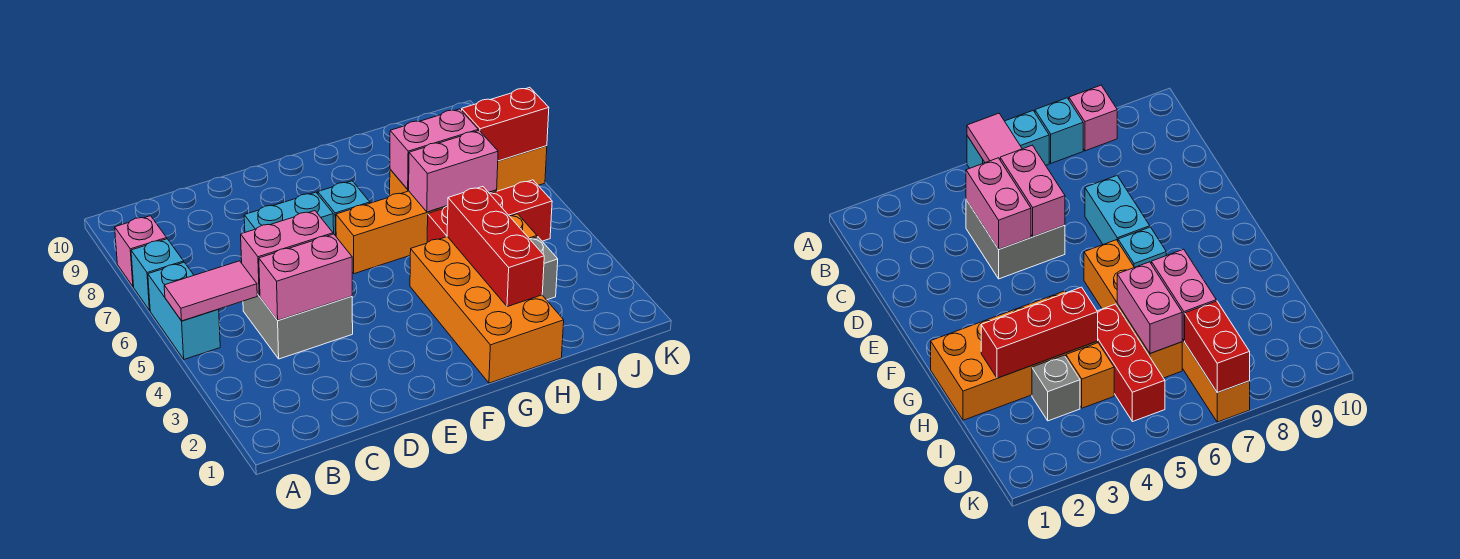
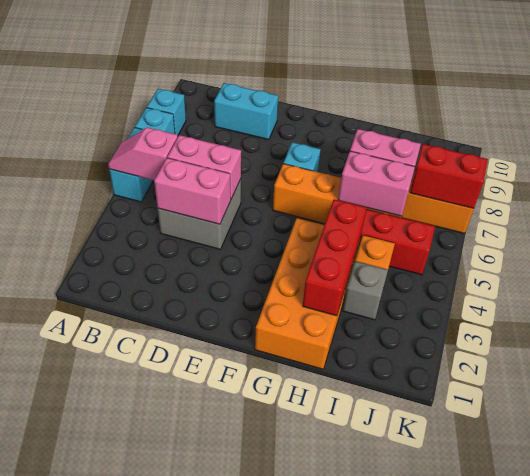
pink 1x2 tile [164,261,257,321] -> pink 1x2 slope [108,127,178,180]
pink 1x1 brick [115,216,167,287] -> cyan 1x1 brick [147,89,186,135]
cyan 1x2 brick [244,192,334,234] -> cyan 1x2 brick moved to [214,83,278,140]

